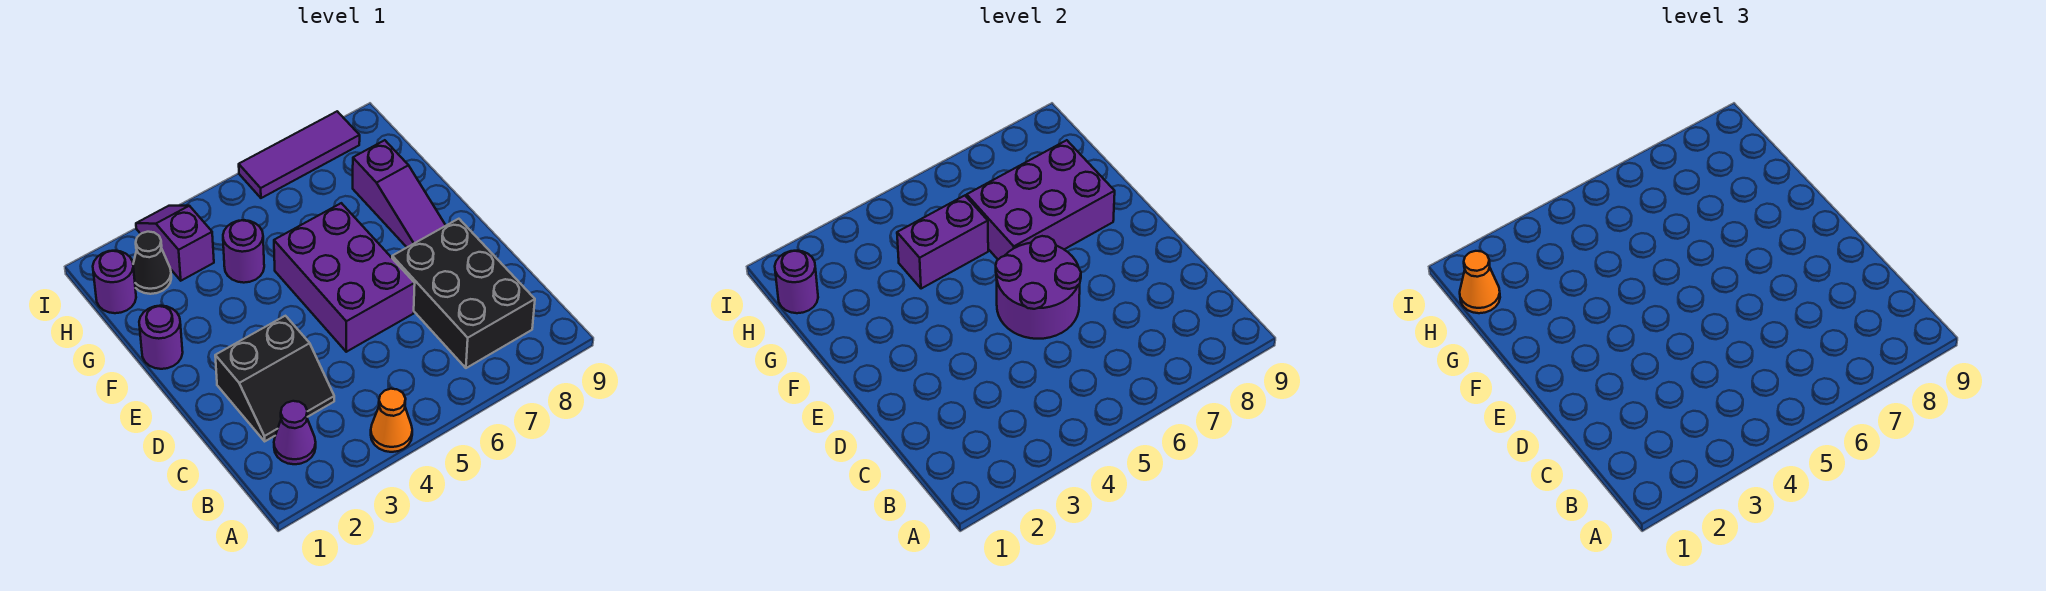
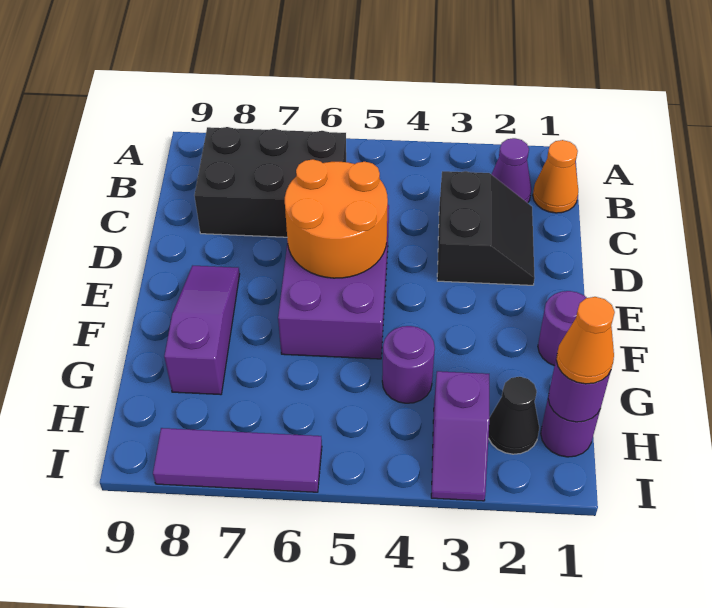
orange 1x1 cone [371,389,412,452] -> orange 1x1 cone moved to [533,140,578,213]
black 2x3 brick [392,219,535,368] -> black 2x3 brick turned to [194,127,346,237]
black 2x2 slope [215,316,334,441] -> black 2x2 slope turned to [437,171,535,285]
purple 2x2 round brick [996,236,1081,339] -> orange 2x2 round brick [285,159,388,278]
purple 2x3 brick [967,140,1115,259] -> none
purple 1x2 brick [897,196,988,289] -> none

